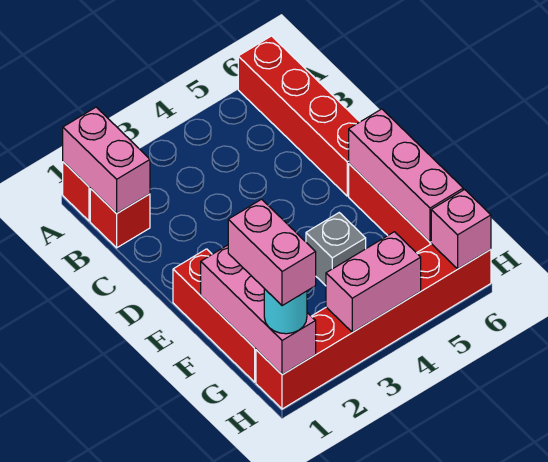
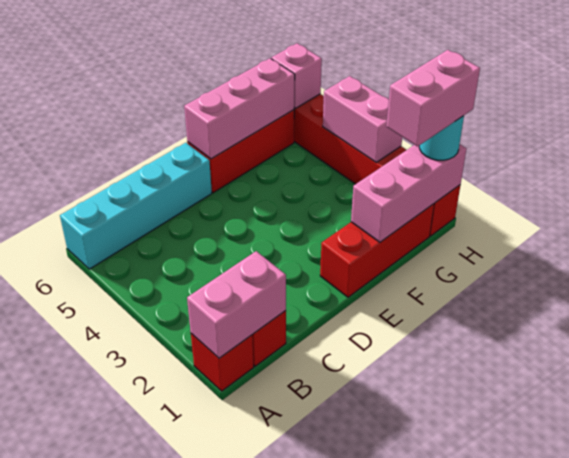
red 1x4 brick [238,36,360,196] -> cyan 1x4 brick [60,143,212,269]
grey 1x1 brick [306,213,366,286] -> none

